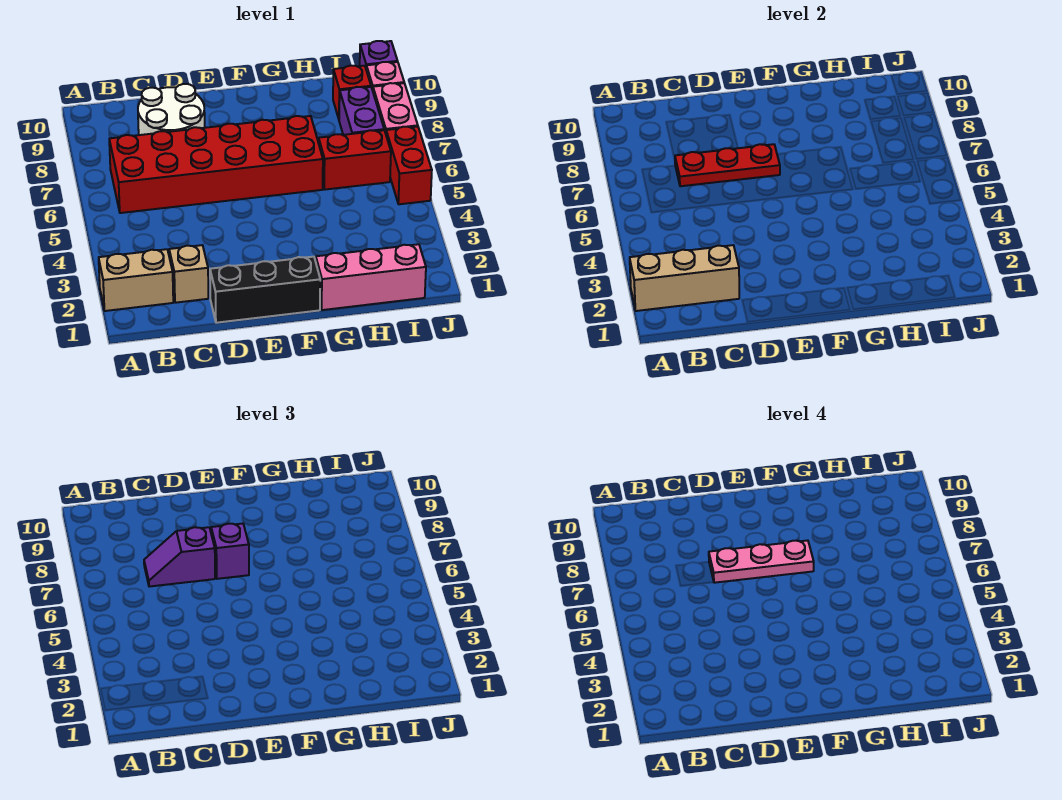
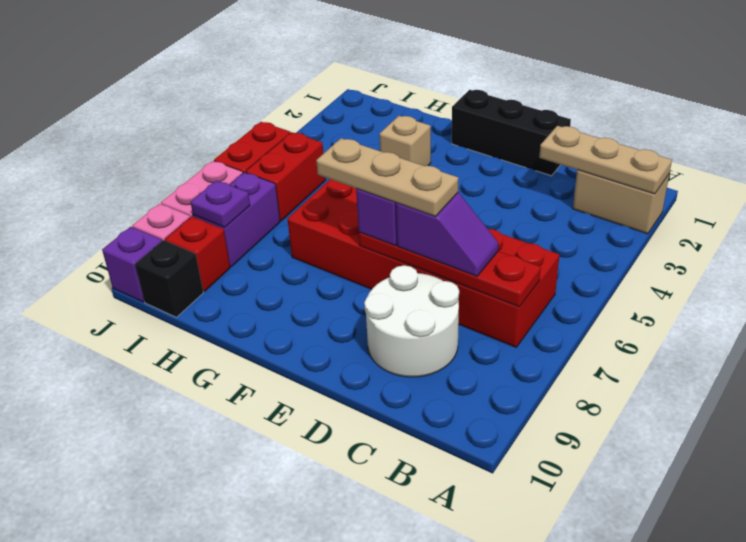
tan 1x3 brick [630,245,739,311] -> tan 1x3 plate [539,126,672,194]
tan 1x1 brick [169,245,208,303] -> tan 1x1 brick moved to [380,116,431,166]
red 1x3 plate [675,144,780,186] -> red 1x4 plate [359,232,541,307]
pink 1x3 plate [709,540,814,583] -> tan 1x3 plate [316,138,458,217]
pink 1x3 brick [316,244,426,310] -> none
red 1x2 brick [319,130,391,190] -> red 1x2 brick turned to [246,132,326,221]
none -> purple 1x1 plate [191,180,250,227]
none -> black 1x1 brick [135,240,203,317]

